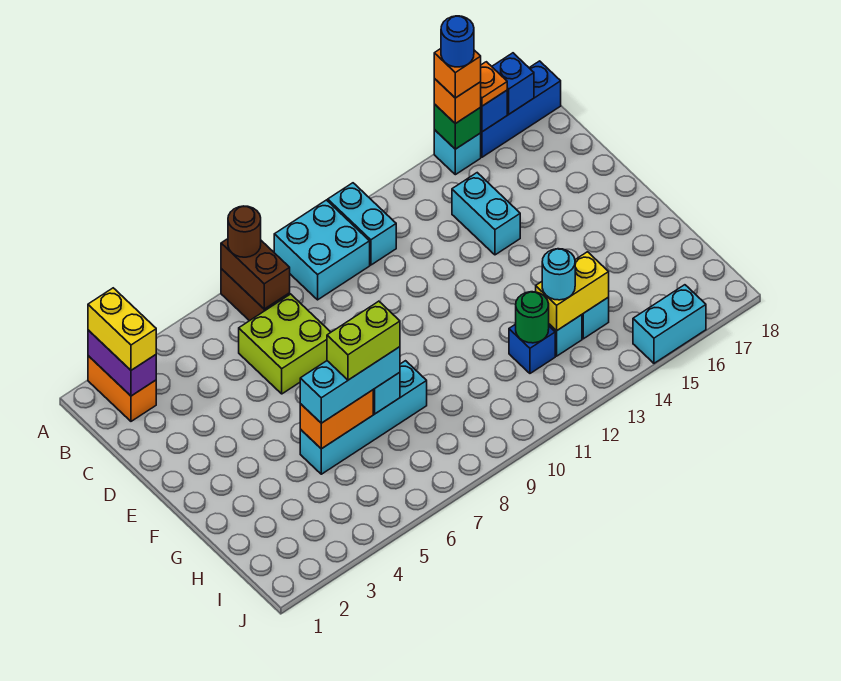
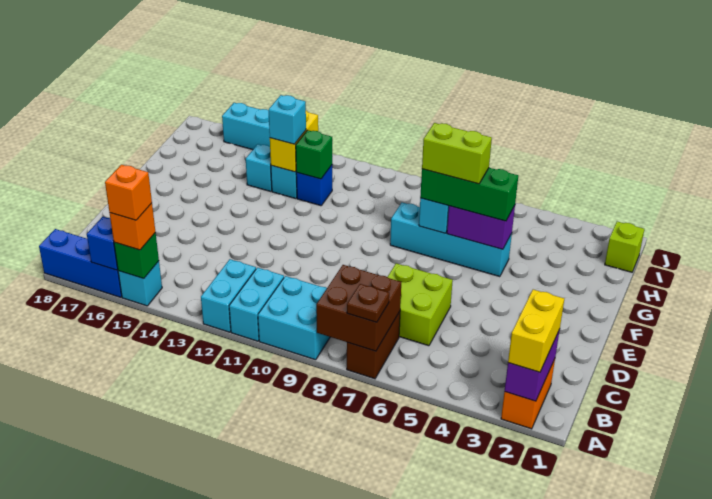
brown 1x2 brick [221,239,290,309] -> brown 2x2 brick [316,265,401,351]
brown 1x1 round brick [228,206,261,257] -> brown 1x1 plate [347,284,389,322]
blue 1x1 round brick [441,16,474,67] -> none
orange 1x1 plate [481,62,507,106] -> none
blue 1x1 brick [492,53,534,114] -> none
cyan 1x2 brick [452,173,520,255] -> cyan 1x2 brick moved to [201,259,256,332]
orange 1x2 brick [300,390,373,449] -> purple 1x2 brick [447,206,515,249]
cyan 1x3 brick [300,347,400,423] -> green 1x3 brick [420,168,518,221]
green 1x1 round brick [516,292,549,343] -> green 1x1 brick [296,130,332,179]
yellow 1x2 brick [536,252,609,331] -> yellow 1x2 brick turned to [270,111,318,172]
cyan 1x1 round brick [542,249,575,300] -> cyan 1x1 brick [269,95,306,144]
none -> lime 1x1 brick [605,222,644,272]

